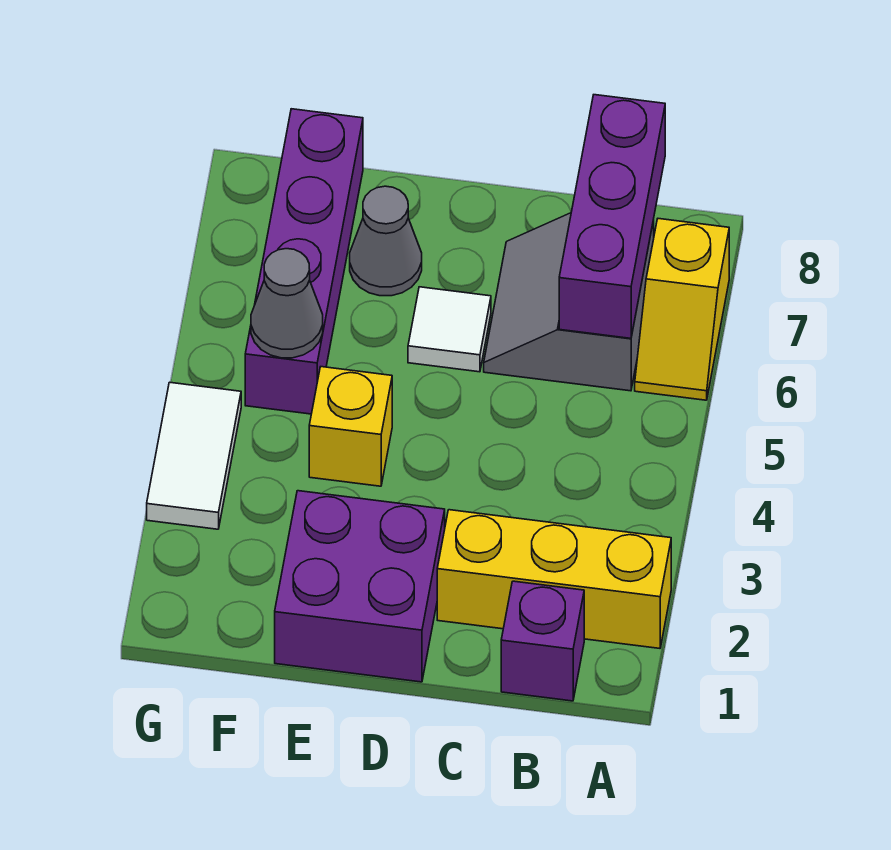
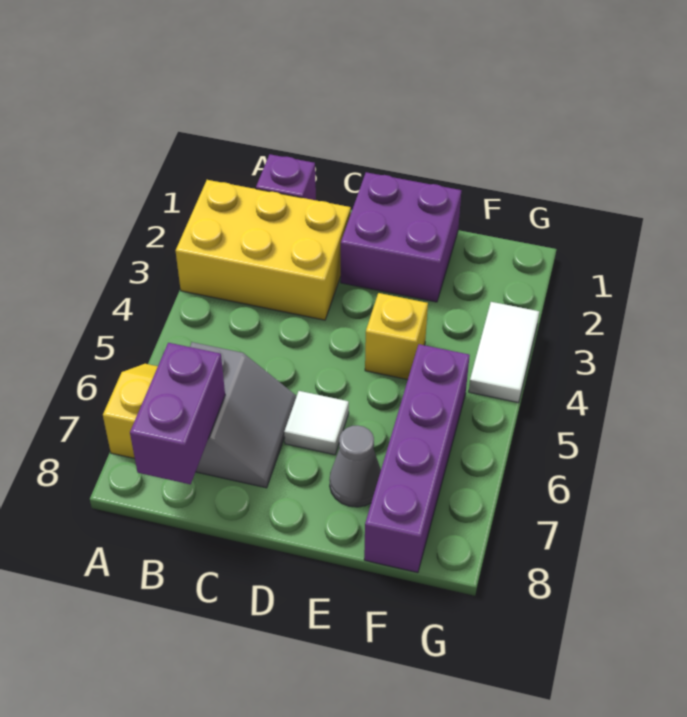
yellow 1x3 brick [437,510,671,648] -> yellow 2x3 brick [176,180,351,320]
purple 1x3 brick [559,95,665,338] -> purple 1x2 brick [130,343,225,484]
grey 1x1 cone [251,249,323,358] -> none

